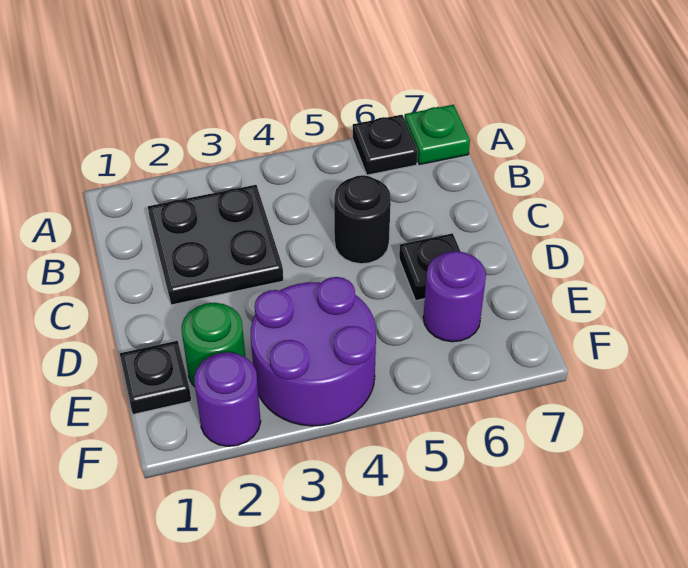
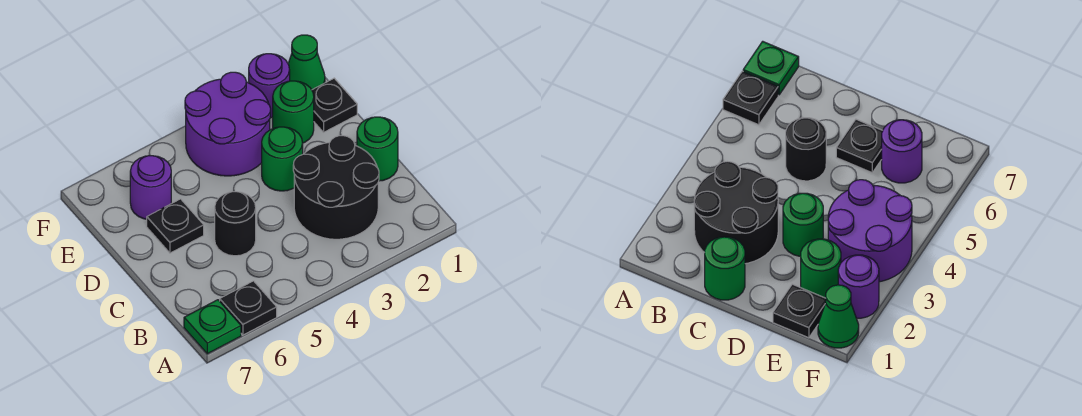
black 2x2 plate [148,185,283,305] -> black 2x2 round brick [293,136,379,239]
none -> green 1x1 round brick [357,117,398,181]
none -> green 1x1 round brick [262,127,303,191]
none -> green 1x1 cone [288,35,325,90]

